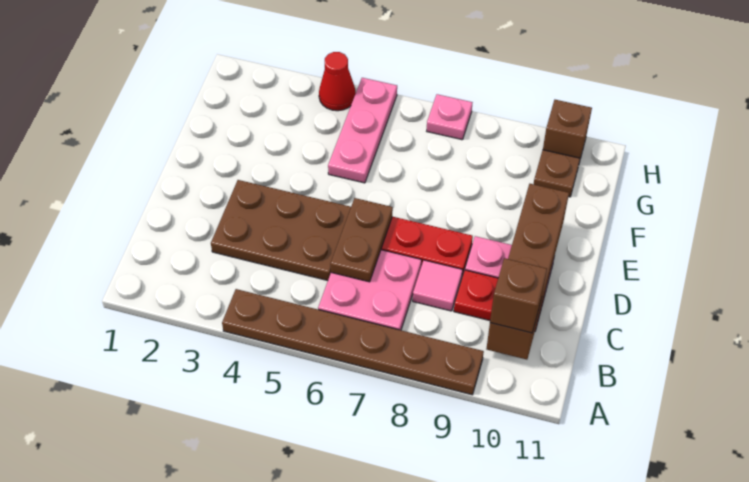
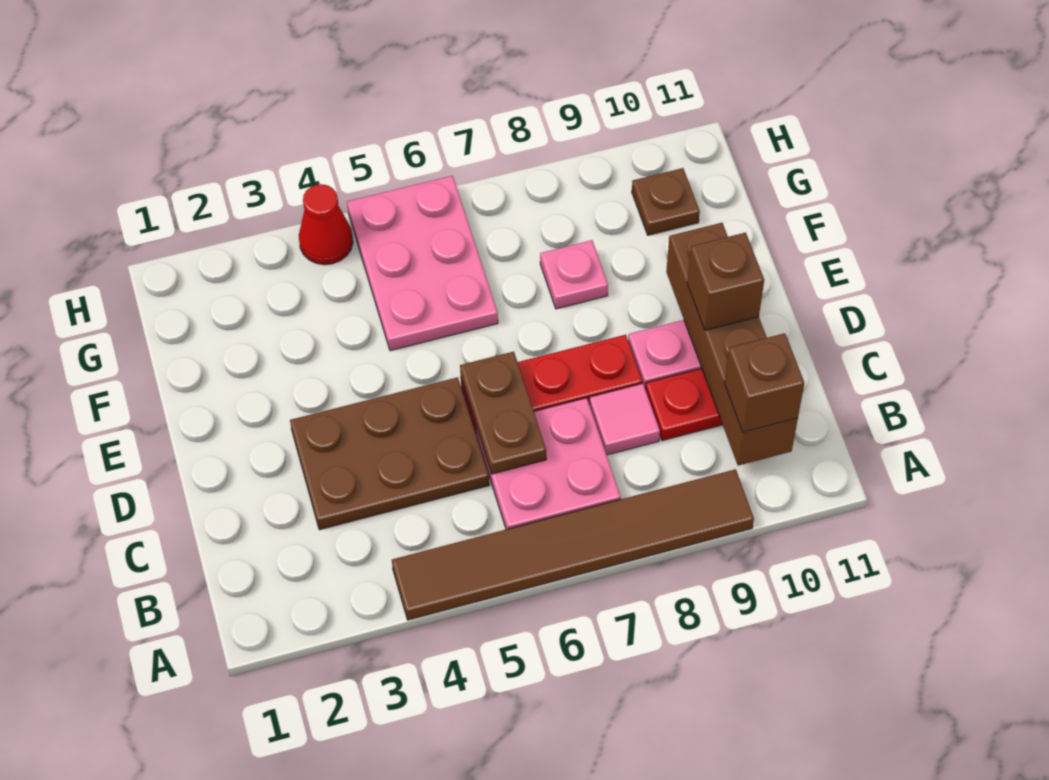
brown 1x6 plate [222,289,484,395] -> brown 1x6 tile [392,469,754,620]
pink 1x3 plate [328,78,397,183] -> pink 2x3 plate [347,176,498,351]
pink 1x1 plate [427,94,473,140] -> pink 1x1 plate moved to [540,240,608,309]
brown 1x1 brick [543,100,592,162] -> brown 1x1 brick moved to [687,233,764,330]

